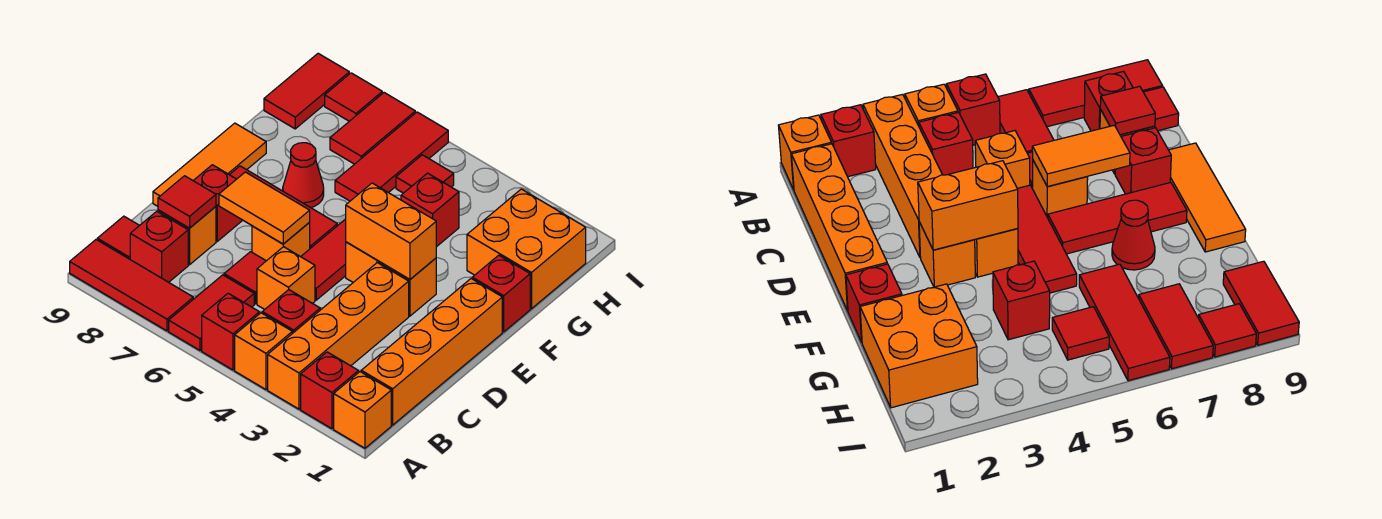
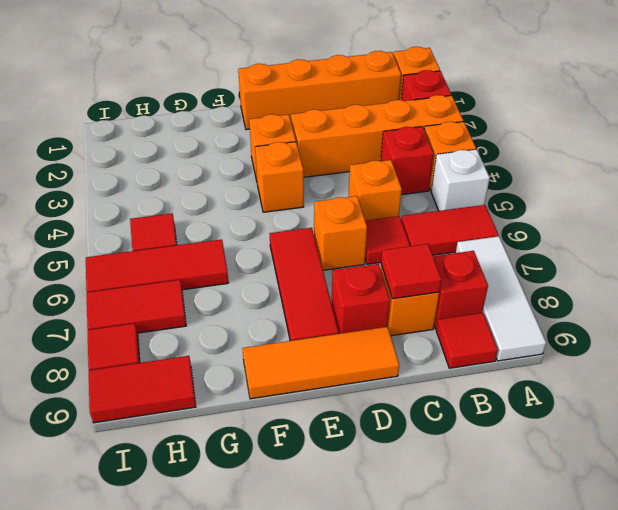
red 1x1 brick [202,293,259,370] -> white 1x1 brick [431,149,490,211]
red 1x3 tile [70,240,193,331] -> white 1x3 tile [456,236,546,361]
red 1x3 tile [301,219,346,300] -> none
orange 1x2 tile [219,172,310,244] -> none
orange 1x2 brick [346,183,436,279] -> none
red 1x1 brick [472,255,530,332] -> none
red 1x1 cone [283,143,324,208] -> none
orange 2x2 brick [467,189,586,309] -> none
red 1x1 brick [401,173,459,247] -> none

